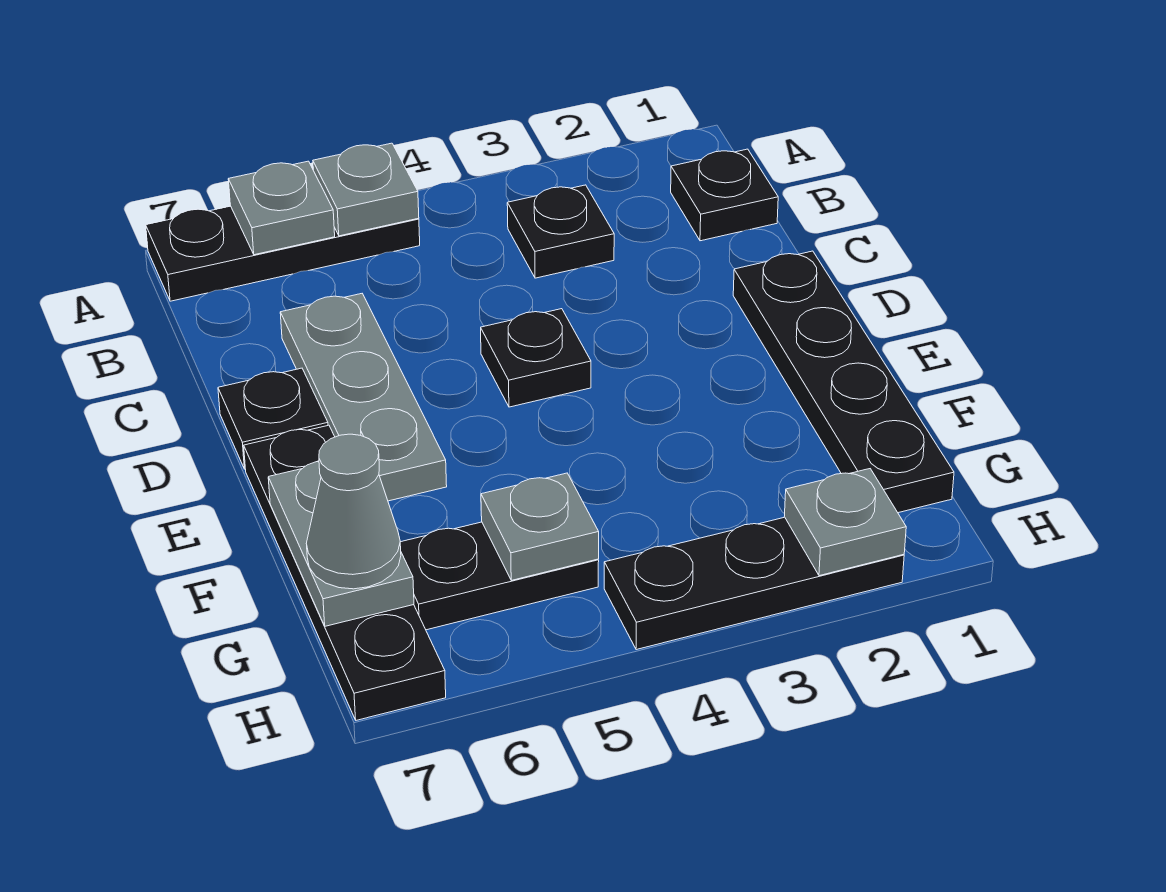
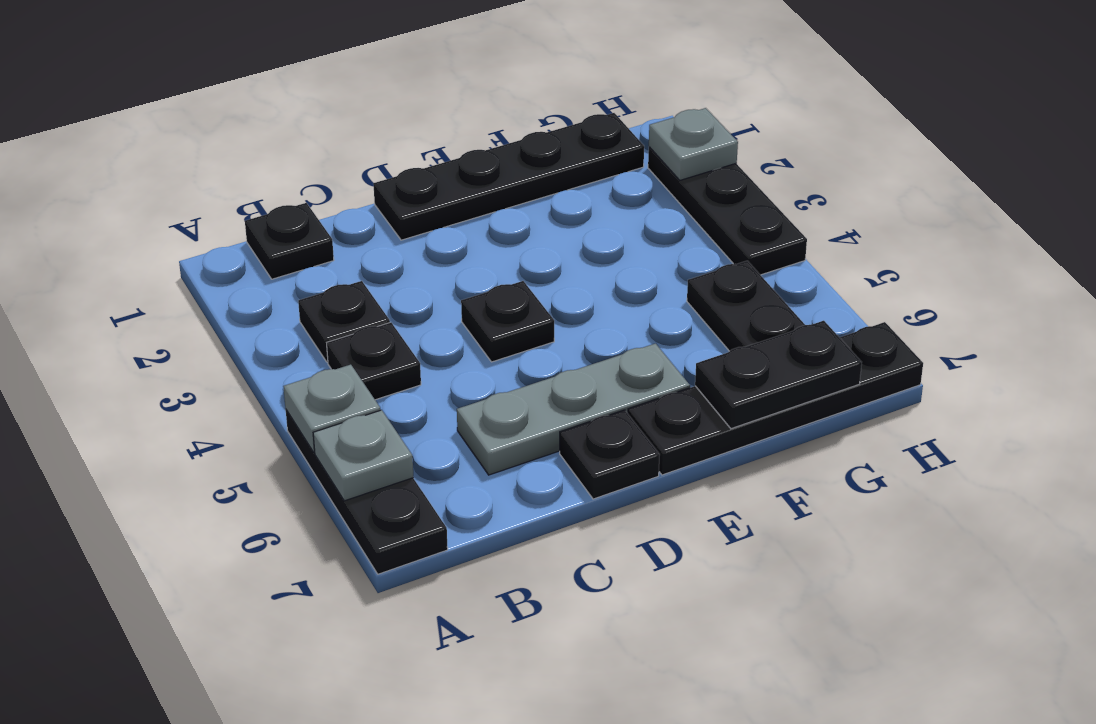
none -> black 1x1 plate [327,322,421,400]
grey 1x2 plate [268,461,414,626] -> black 1x2 plate [695,321,862,429]
grey 1x1 plate [481,473,599,580] -> none
grey 1x1 cone [306,434,401,589] -> none

